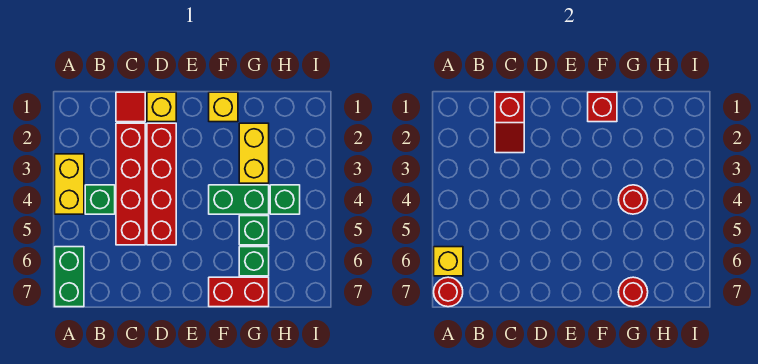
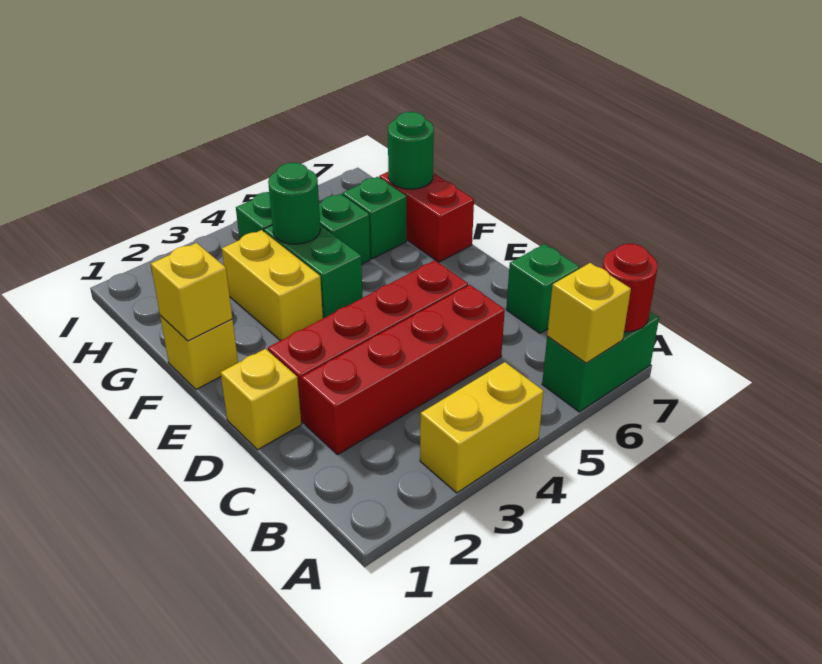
green 1x1 brick [85,185,115,214] -> green 1x1 brick moved to [506,244,579,333]
red 1x1 tile [116,92,145,122] -> none
red 1x2 slope [495,92,524,153] -> none
red 1x1 brick [588,92,617,122] -> yellow 1x1 brick [151,243,232,341]
yellow 1x2 brick [239,123,269,183] -> yellow 1x2 brick turned to [222,230,323,341]
red 1x1 round brick [618,185,648,214] -> green 1x1 round brick [268,163,320,244]
red 1x1 round brick [618,277,648,307] -> green 1x1 round brick [388,112,434,189]

